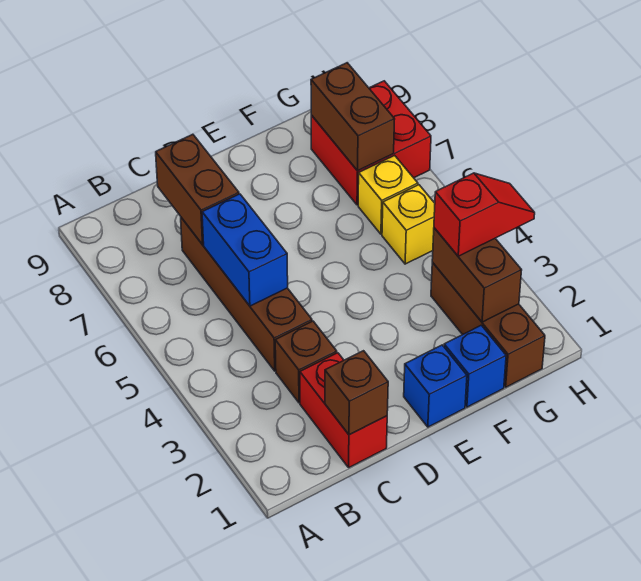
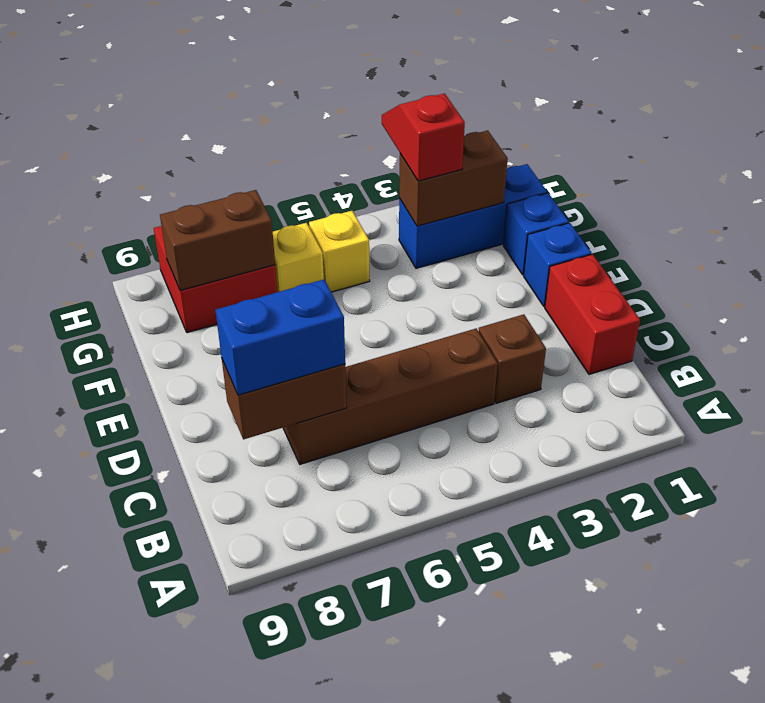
red 1x2 brick [300,353,387,467] -> red 1x2 brick turned to [545,254,640,374]
brown 1x1 brick [325,351,388,435] -> none
blue 1x2 brick [202,194,288,306] -> blue 1x2 brick moved to [216,280,345,395]
brown 1x3 brick [431,263,545,387] -> blue 1x3 brick [399,164,547,268]

